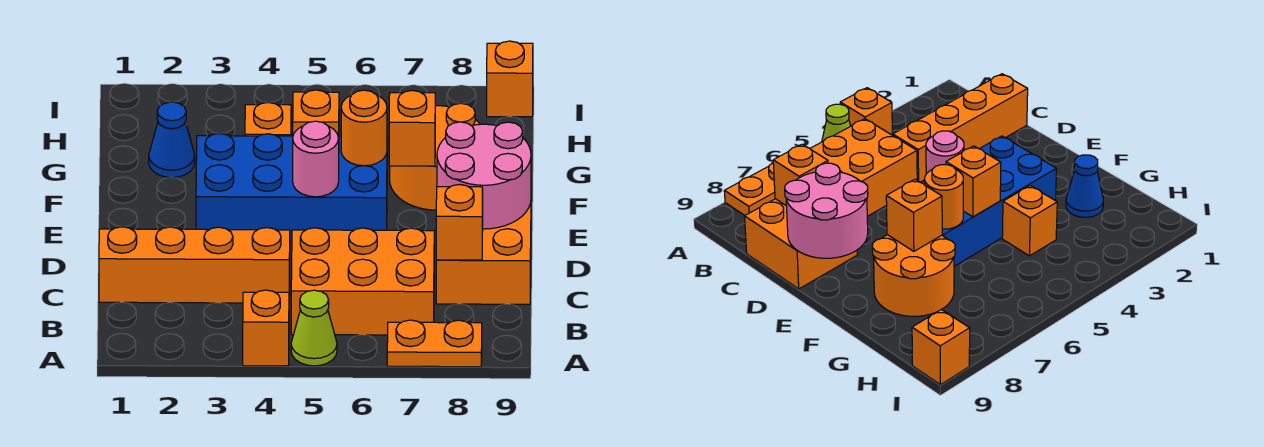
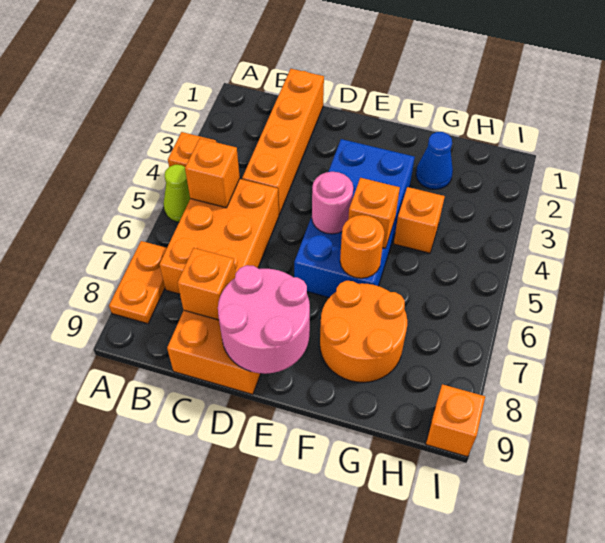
orange 1x1 brick [389,90,435,166] -> orange 1x1 brick moved to [185,138,240,208]

